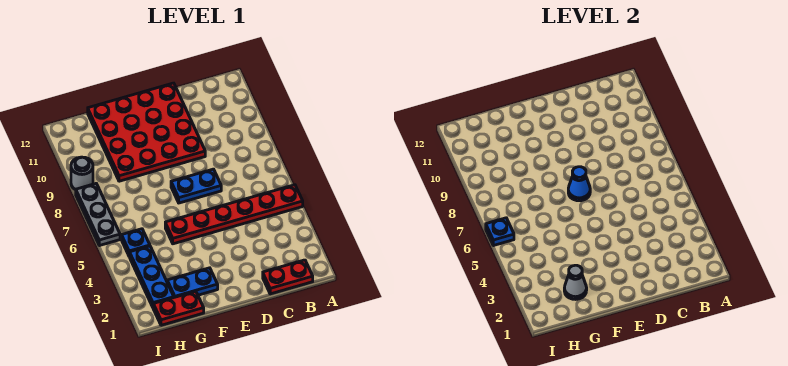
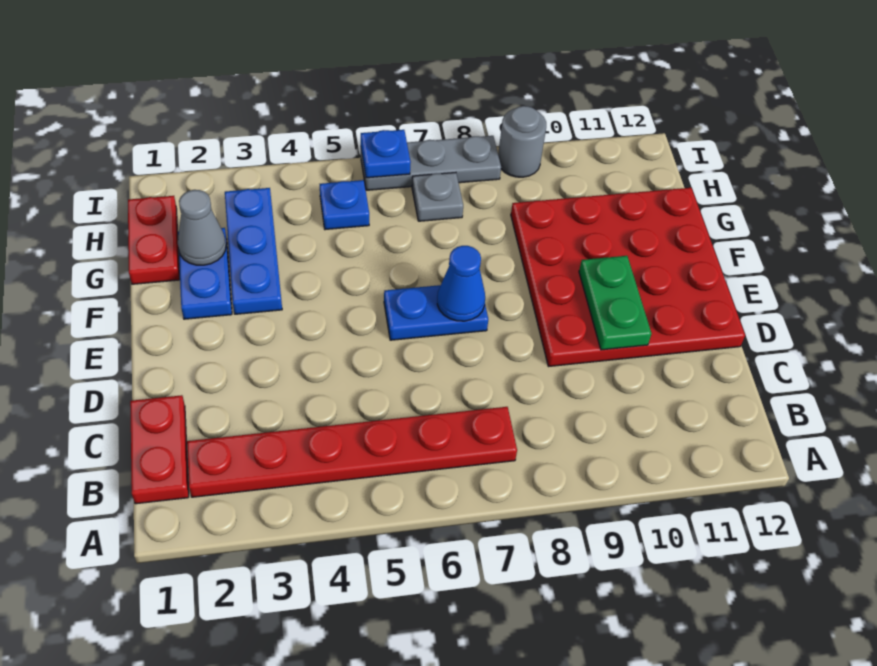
red 1x6 plate [165,185,303,244] -> red 1x6 plate turned to [187,407,517,497]
blue 1x2 plate [171,169,221,203] -> blue 1x2 plate turned to [384,285,488,340]
none -> green 1x2 plate [579,256,652,350]
blue 1x3 plate [130,246,174,307] -> blue 1x3 plate turned to [225,188,282,314]
none -> grey 1x1 plate [412,173,463,221]

